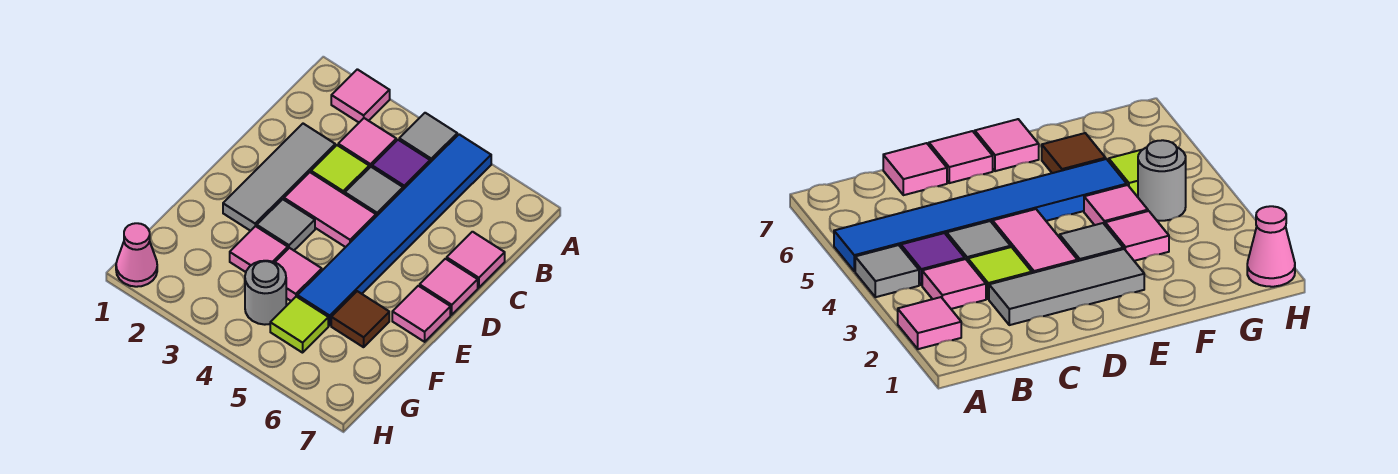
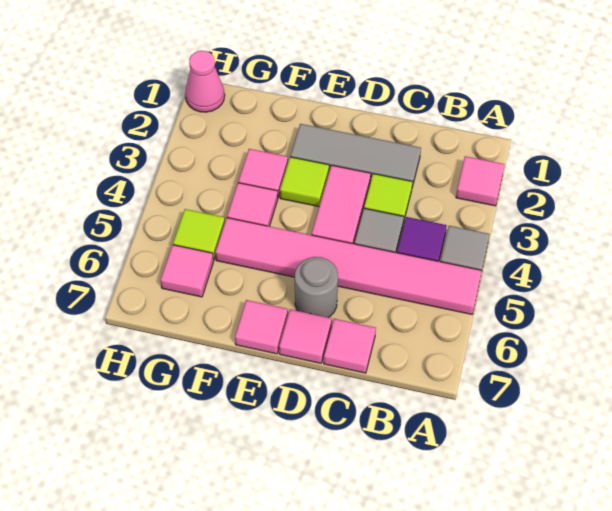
blue 1x6 tile [298,134,491,325] -> pink 1x6 tile [215,218,482,314]
pink 1x1 tile [338,118,396,168] -> pink 1x1 tile moved to [160,245,214,297]
grey 1x1 tile [257,199,315,250] -> lime 1x1 tile [280,157,329,207]
brown 1x1 tile [331,291,389,347] -> none
grey 1x1 round brick [245,261,286,325] -> grey 1x1 round brick moved to [295,257,338,317]

